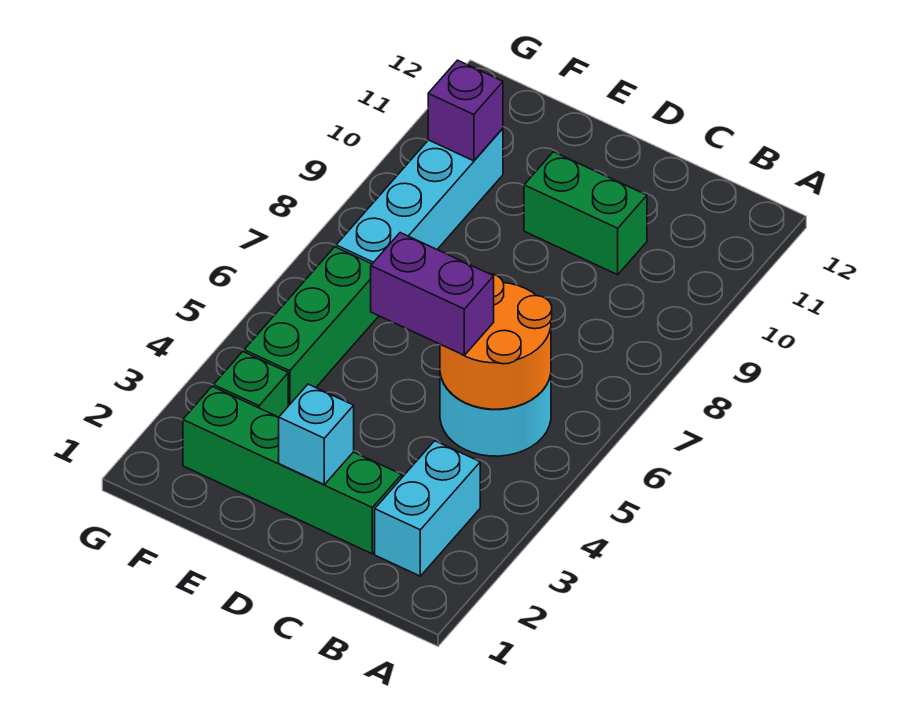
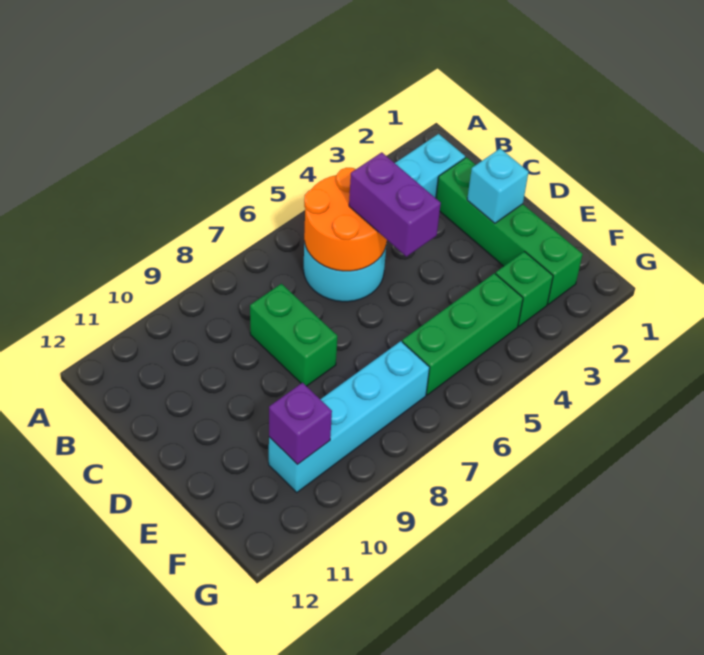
green 1x2 brick [524,152,647,275] -> green 1x2 brick moved to [250,284,337,386]

